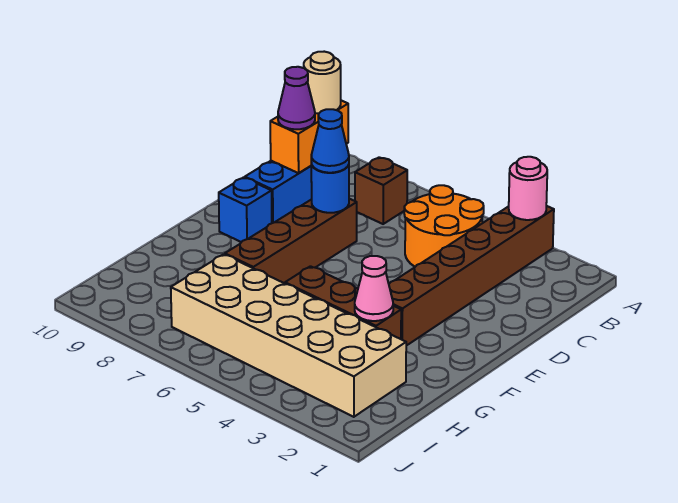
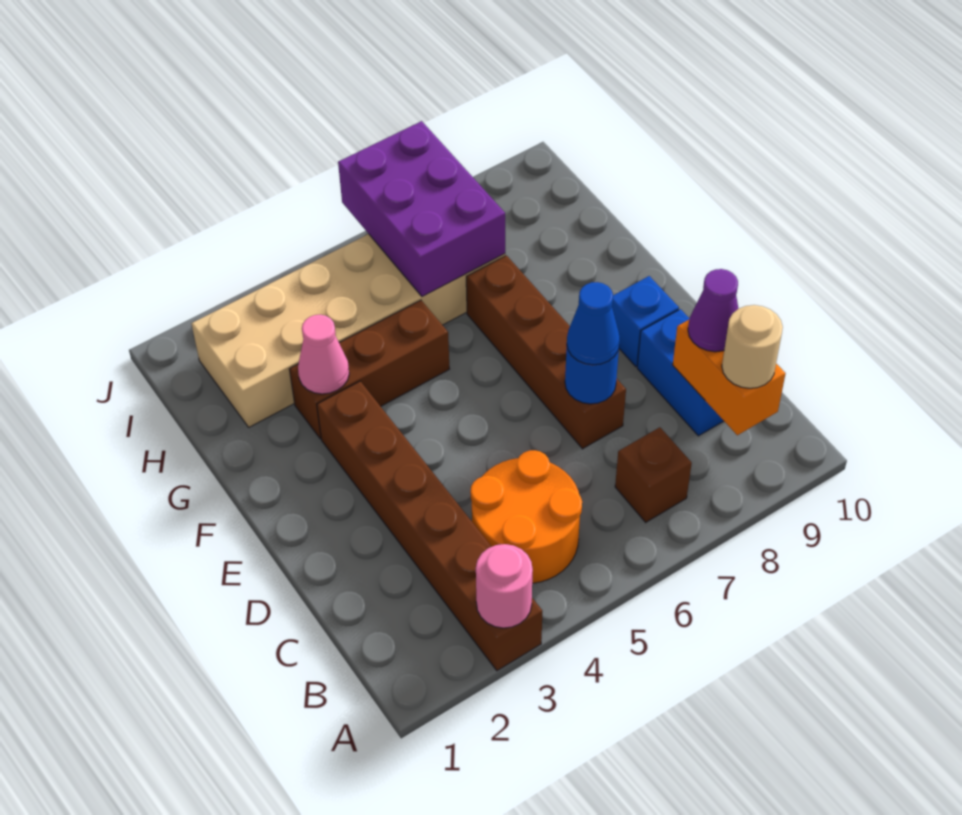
none -> purple 2x3 brick [338,121,505,297]

